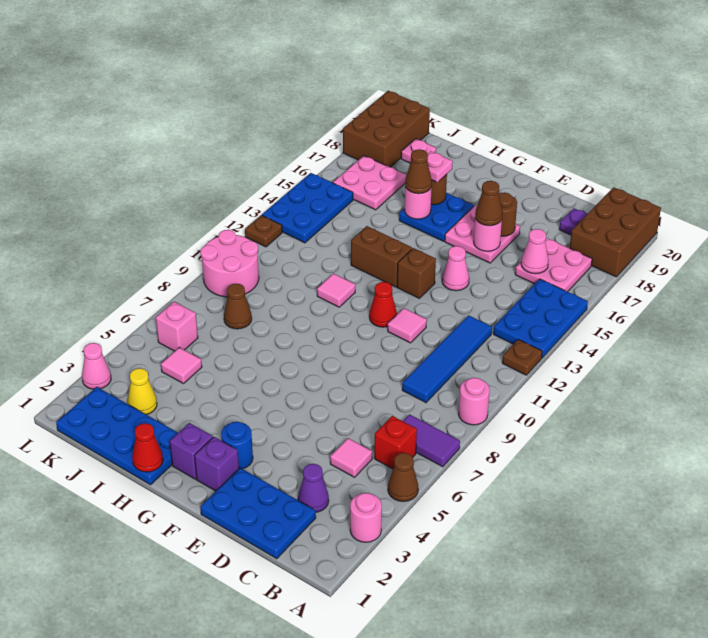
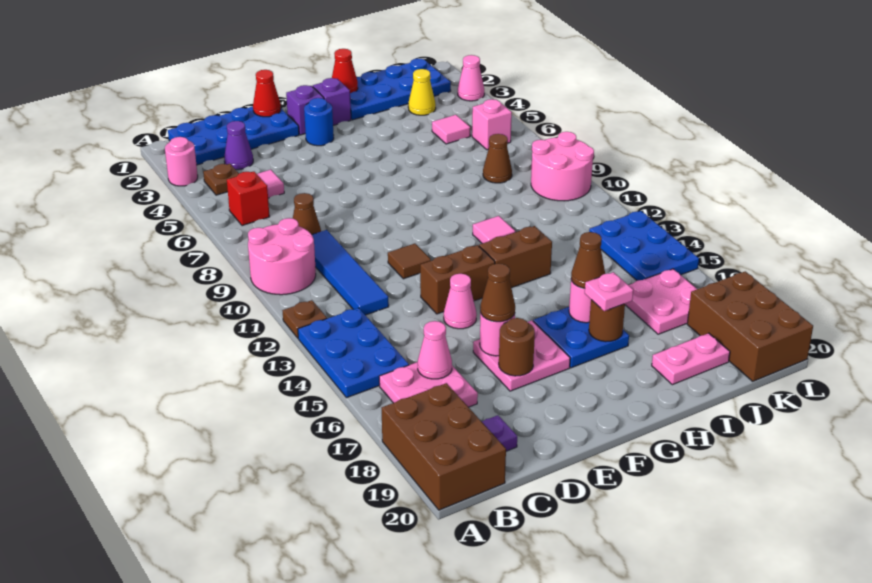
brown 1x1 cone [388,453,418,502] -> brown 1x1 cone moved to [293,193,321,235]
purple 1x2 tile [403,414,460,467] -> none
pink 1x1 round brick [459,378,490,425] -> pink 2x2 round brick [248,218,316,295]
blue 2x3 plate [200,468,316,559] -> blue 2x4 plate [168,107,299,165]
pink 1x1 tile [388,308,427,343] -> brown 1x1 tile [388,244,431,279]
red 1x1 cone [369,282,397,327] -> red 1x1 cone moved to [253,70,281,117]
brown 1x1 brick [397,248,436,299] -> brown 1x2 brick [420,245,495,314]
pink 1x1 plate [401,139,436,163] -> pink 1x2 plate [652,333,730,385]
brown 1x1 plate [245,215,282,247] -> brown 1x1 plate moved to [203,164,239,195]

